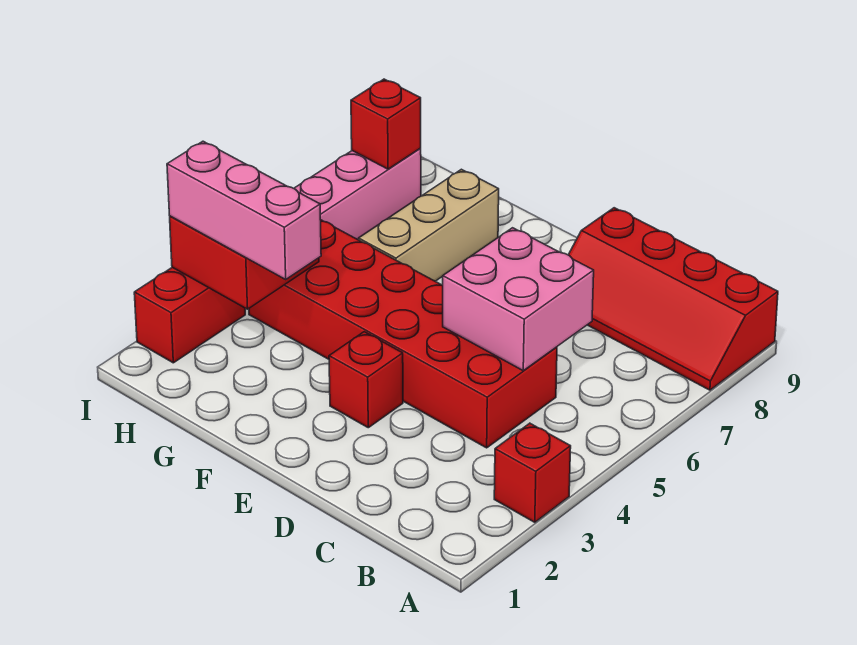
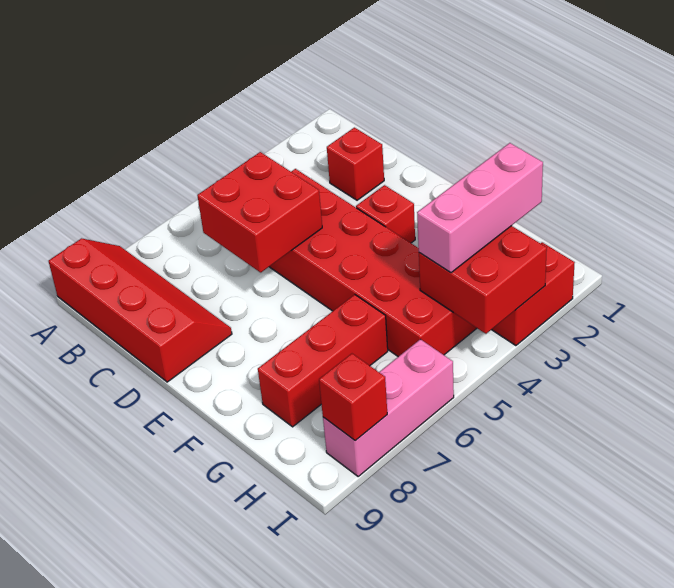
red 1x1 brick [494,423,571,522] -> red 1x1 brick moved to [327,128,384,200]
pink 2x2 brick [443,228,594,371] -> red 2x2 brick [197,152,322,272]
pink 1x3 brick [167,141,321,279] -> pink 1x3 brick turned to [417,143,543,273]
tan 1x3 brick [359,169,499,281] -> red 1x3 brick [258,295,388,427]

